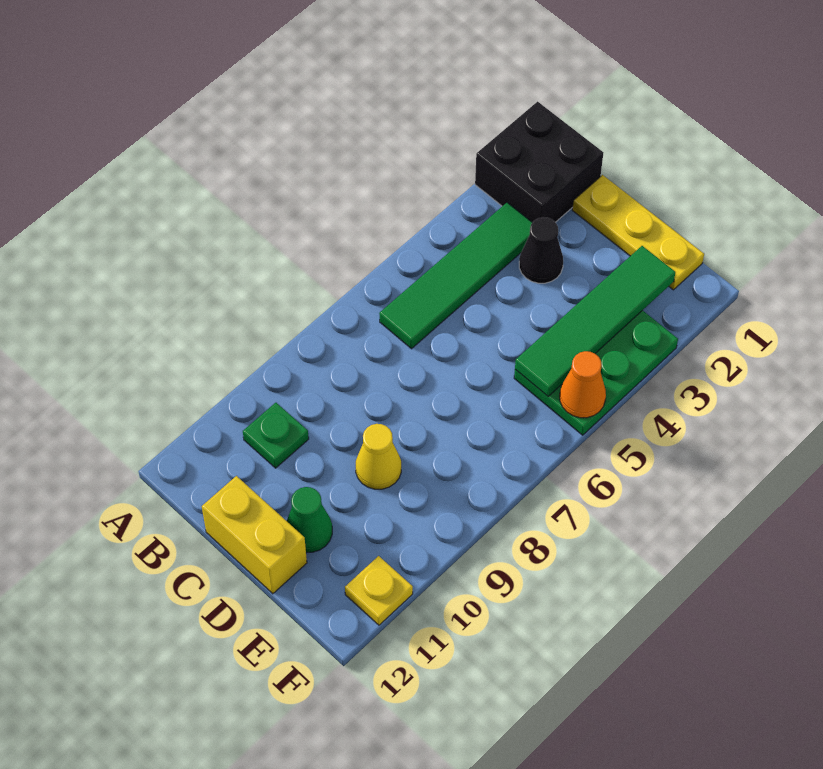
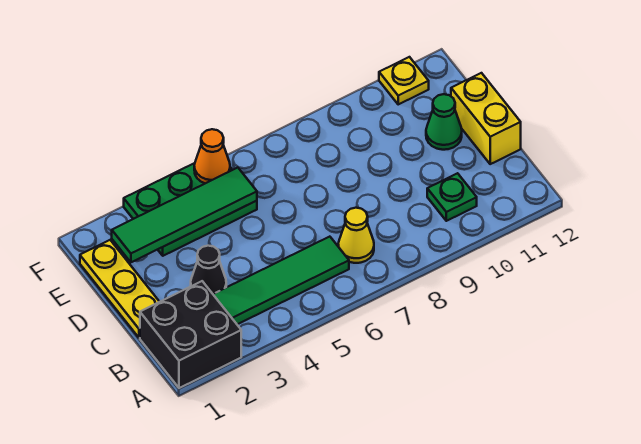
yellow 1x1 cone [356,424,401,489] -> yellow 1x1 cone moved to [338,208,374,263]

